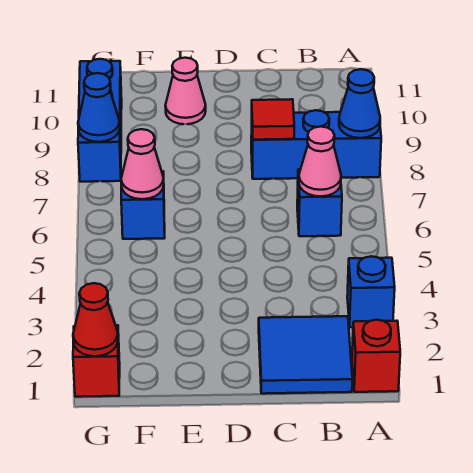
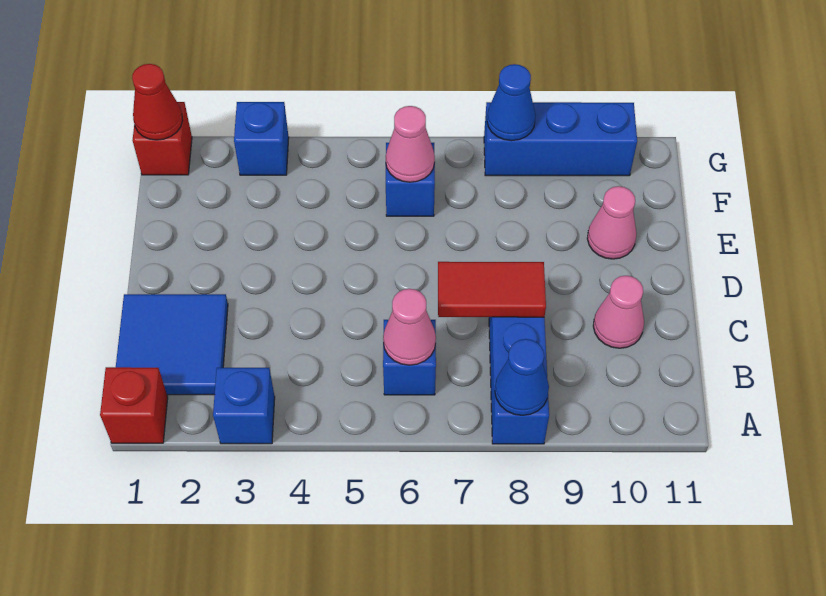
red 1x1 tile [252,99,294,140] -> red 1x2 tile [438,262,546,317]
none -> pink 1x1 cone [593,276,644,348]
none -> blue 1x1 brick [234,102,289,175]

